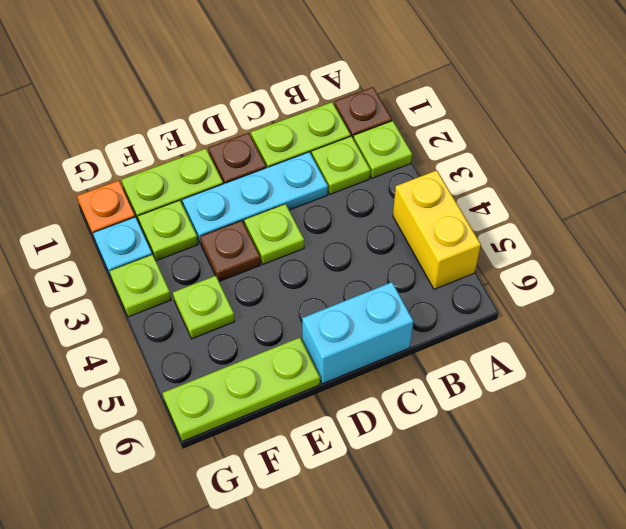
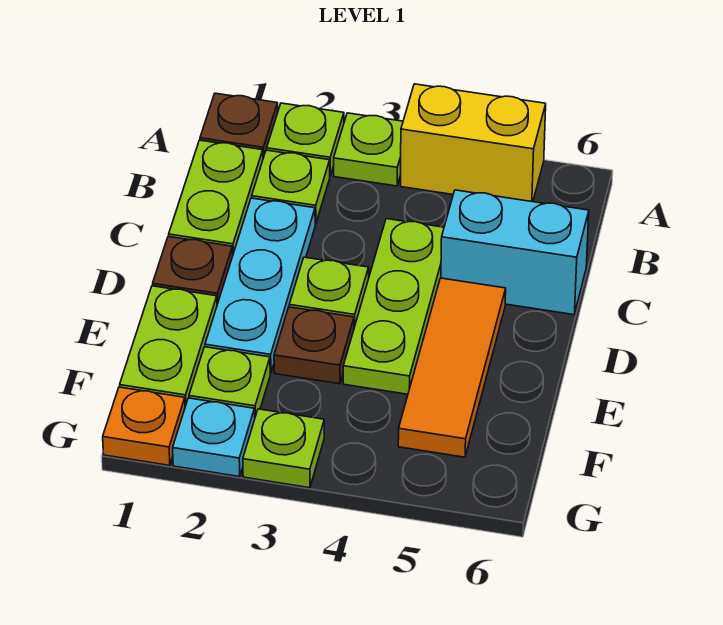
cyan 1x2 brick [302,282,414,384] -> cyan 1x2 brick turned to [441,190,589,315]
none -> orange 1x3 tile [398,278,506,457]
lime 1x3 plate [163,338,320,441] -> lime 1x3 plate moved to [343,219,444,394]
lime 1x1 plate [173,276,235,339] -> lime 1x1 plate moved to [334,113,403,186]

